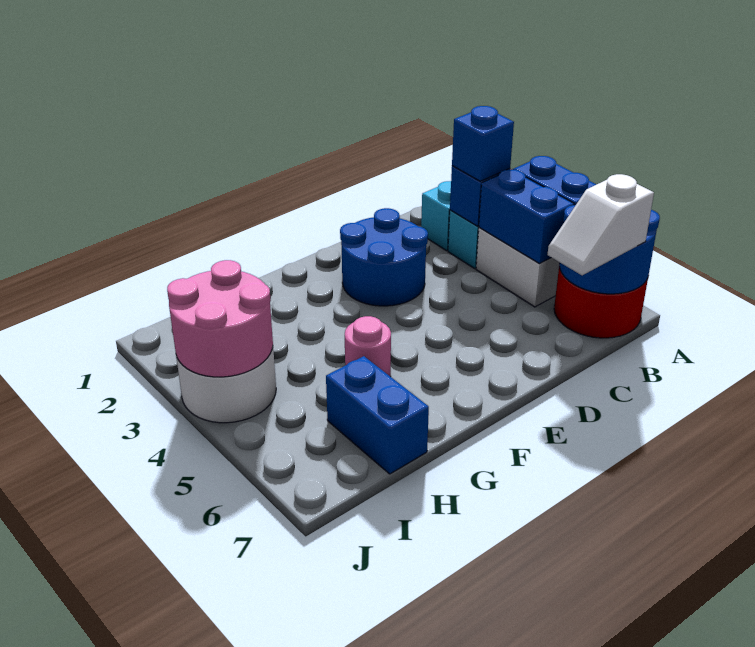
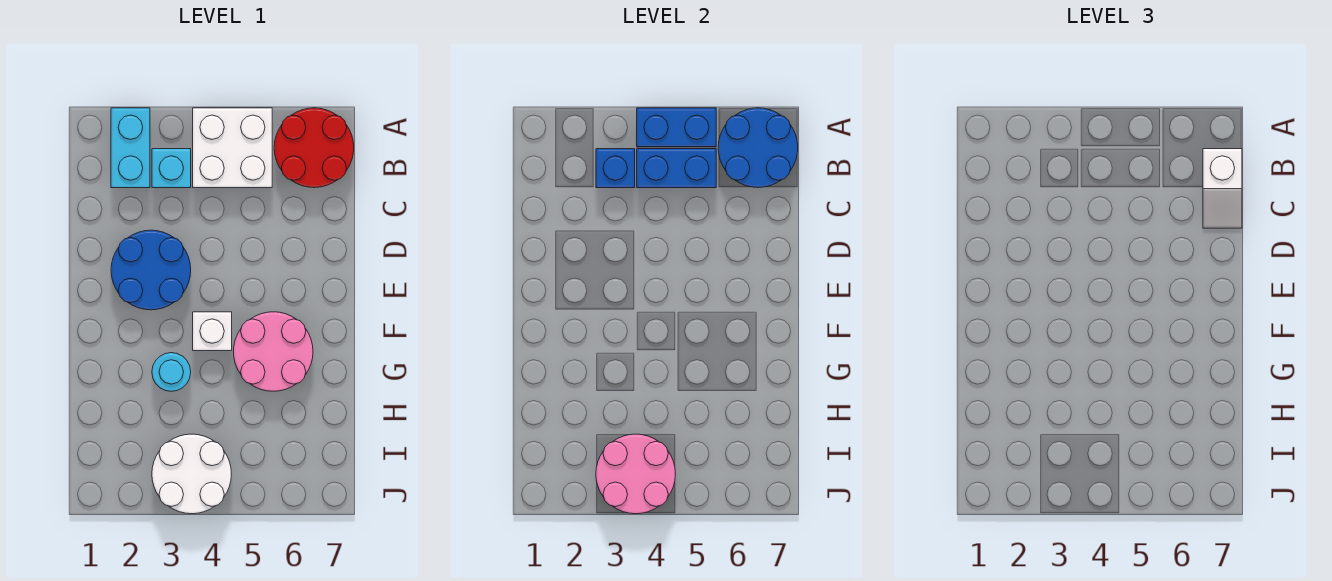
blue 1x1 brick [452,106,514,181] -> none
none -> white 1x1 brick [193,312,232,351]
none -> cyan 1x1 round brick [152,353,191,391]
pink 1x1 round brick [345,316,391,377] -> pink 2x2 round brick [233,312,313,391]
blue 1x2 brick [326,356,429,474] -> none

